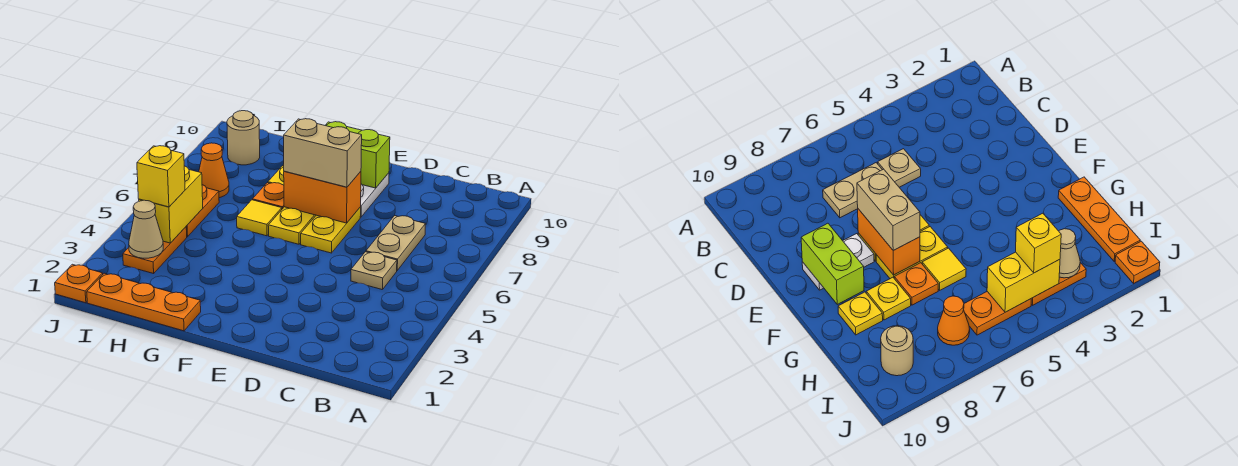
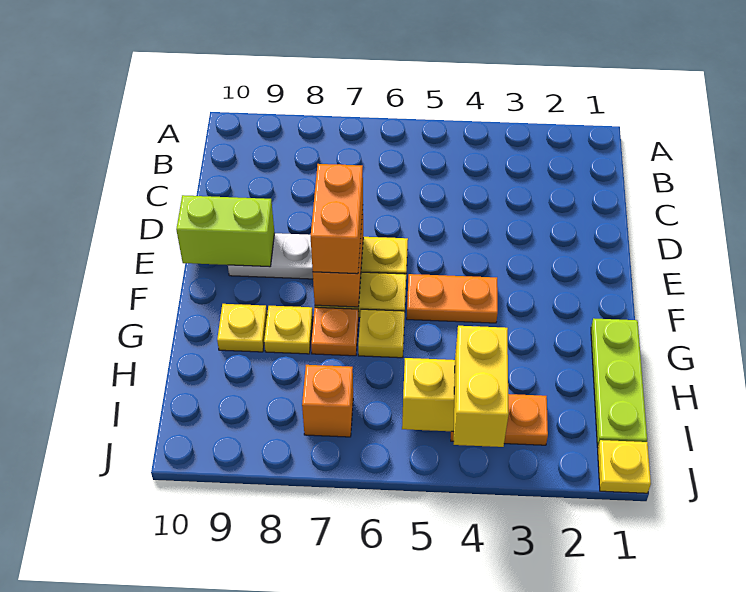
tan 1x1 plate [351,252,397,290] -> none
tan 1x2 plate [366,216,426,270] -> none
tan 1x2 brick [284,119,362,187] -> orange 1x2 brick [311,164,363,274]
lime 1x2 brick [325,122,390,188] -> lime 1x2 brick turned to [176,195,275,267]
orange 1x3 plate [87,273,201,331] -> lime 1x3 plate [591,318,647,447]
yellow 1x1 tile [237,200,282,236] -> yellow 1x1 plate [358,309,405,358]
tan 1x1 cone [129,200,163,258] -> none
yellow 1x1 brick [137,146,185,207] -> yellow 1x2 brick [454,326,509,447]
orange 1x2 plate [186,185,219,237] -> orange 1x2 plate moved to [407,274,498,323]
orange 1x1 cone [199,143,229,198] -> orange 1x1 brick [302,365,353,437]
tan 1x1 round brick [227,111,260,165] -> none
orange 1x1 plate [55,264,103,303] -> yellow 1x1 plate [598,440,651,493]

